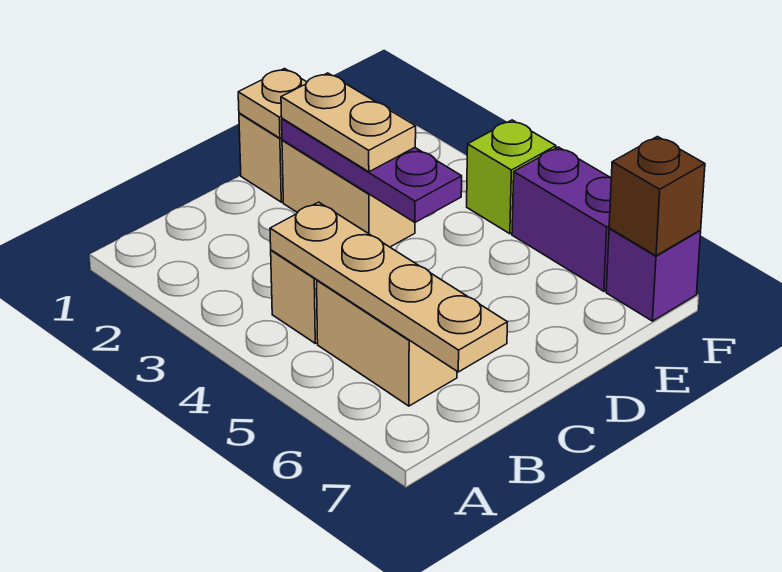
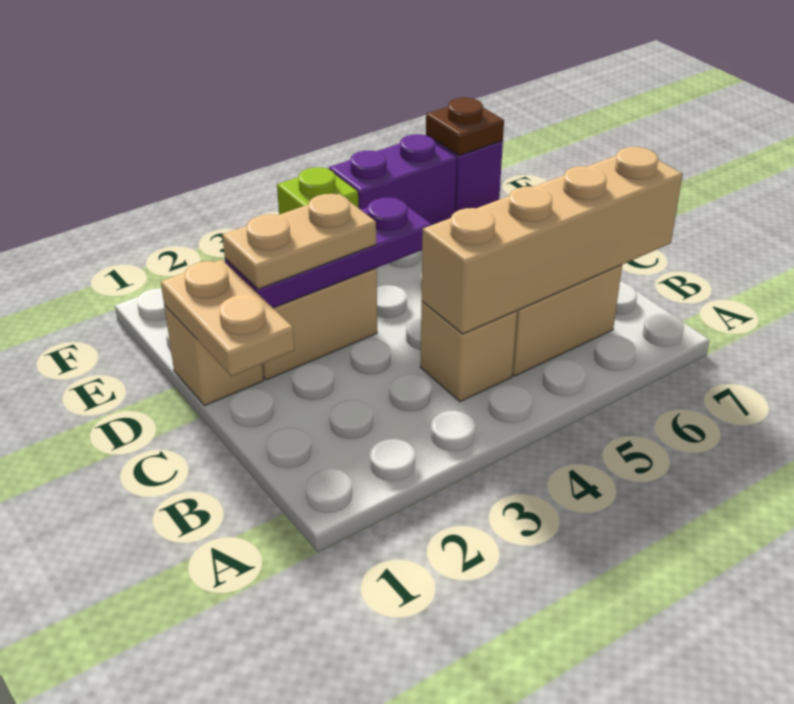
tan 1x4 plate [270,202,507,372] -> tan 1x4 brick [421,147,683,334]
tan 1x1 plate [238,69,307,138] -> tan 1x2 plate [161,260,295,376]
brown 1x1 brick [609,137,705,256] -> brown 1x1 plate [426,98,504,156]

